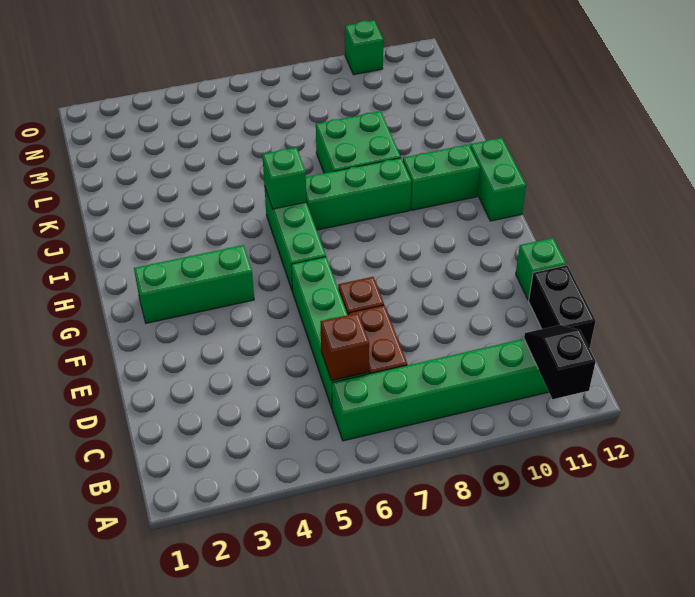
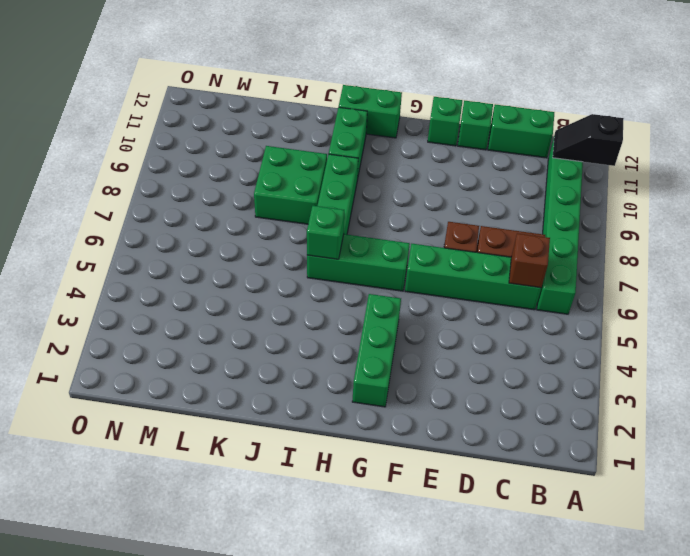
black 1x2 brick [529,265,596,348] -> green 1x2 brick [488,104,554,158]
green 1x1 brick [345,20,383,75] -> green 1x1 brick moved to [428,97,462,146]

